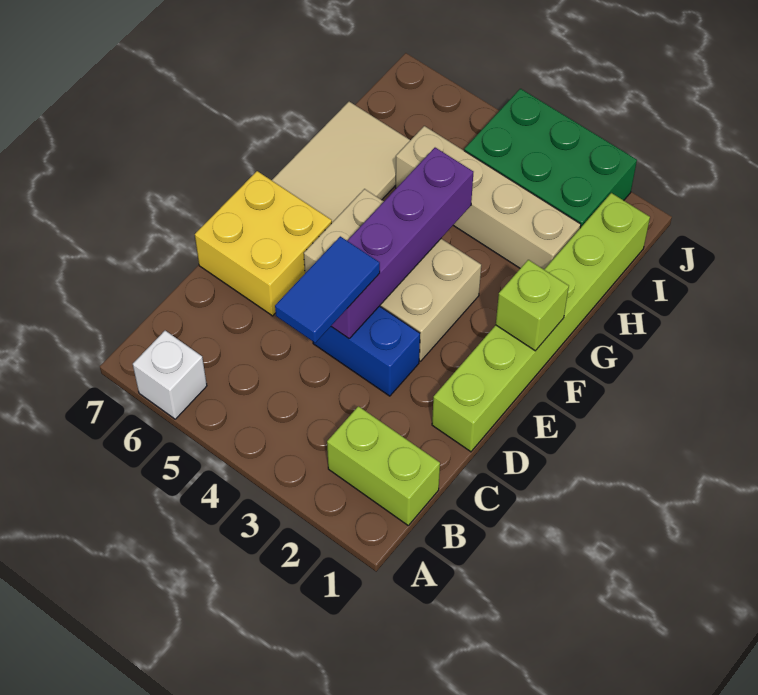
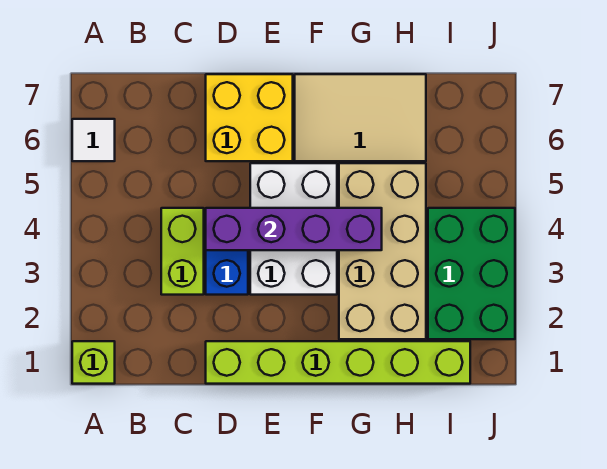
white 1x1 brick [133,331,207,419] -> white 1x1 tile [72,119,115,161]
lime 1x2 brick [327,406,440,525] -> lime 1x2 brick moved to [161,208,204,295]
blue 1x2 tile [275,236,380,343] -> none
tan 2x3 brick [304,189,481,361] -> white 2x3 brick [250,163,337,295]
lime 1x1 brick [496,260,569,351] -> lime 1x1 brick moved to [72,341,115,384]
tan 1x4 brick [396,126,581,269] -> tan 2x4 brick [339,163,426,339]

